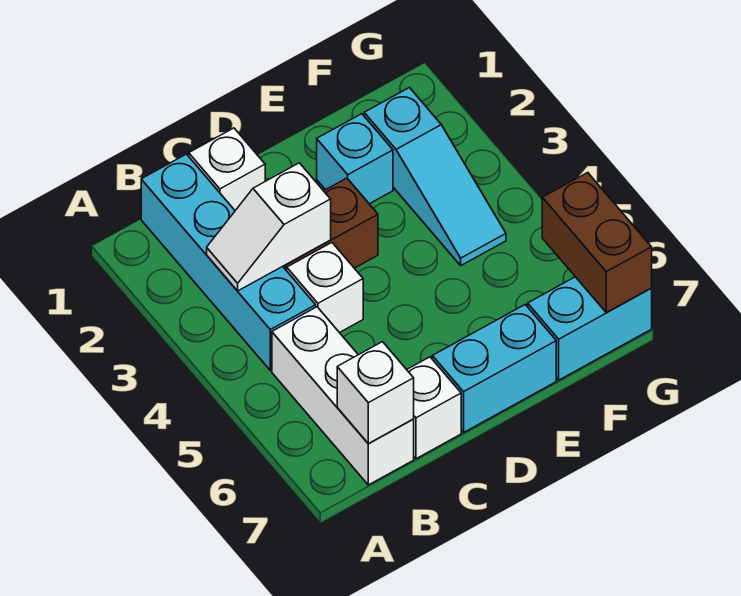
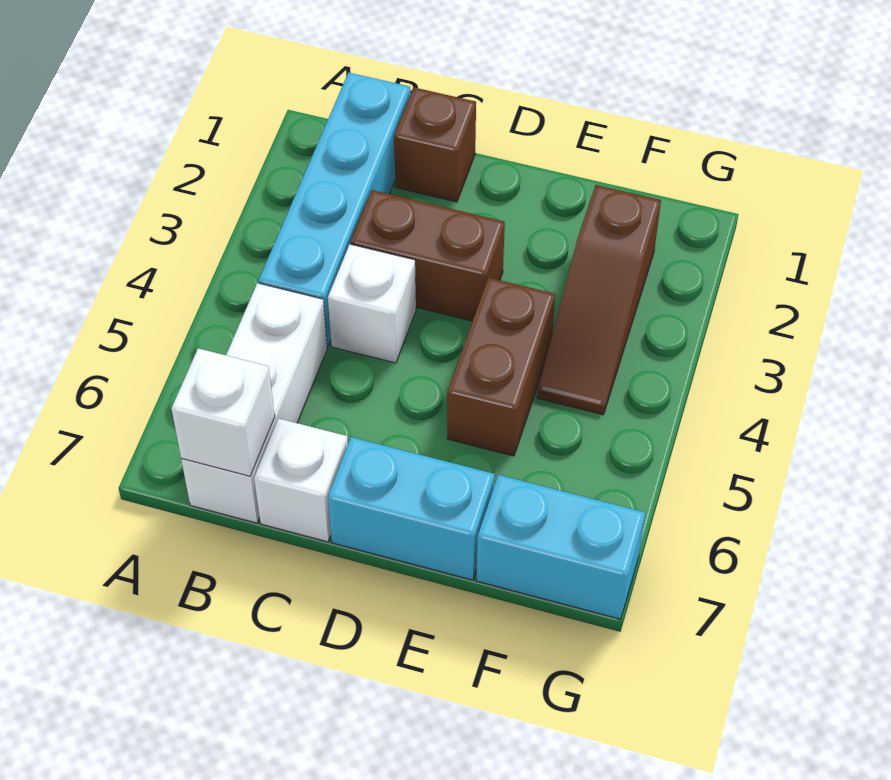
white 1x2 slope [207,163,331,291] -> none
white 1x1 brick [189,128,265,210] -> brown 1x1 brick [394,88,476,202]
cyan 1x1 brick [317,114,393,204] -> none
cyan 1x3 slope [364,88,506,265] -> brown 1x3 slope [537,185,661,415]
brown 1x2 brick [542,173,652,312] -> brown 1x2 brick moved to [447,278,555,456]

